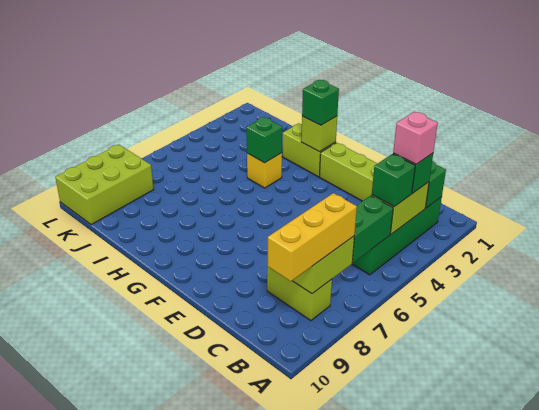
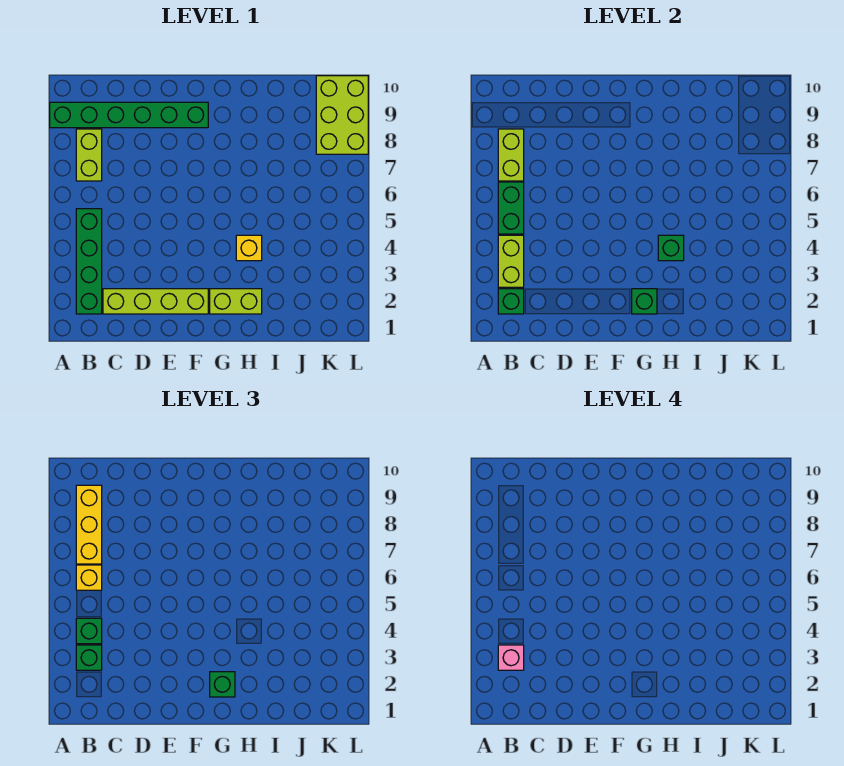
none -> green 1x6 brick [50,102,208,128]
none -> yellow 1x1 brick [76,565,102,590]
lime 1x2 brick [267,265,332,321] -> lime 1x2 brick turned to [76,129,102,181]
lime 1x1 brick [301,116,337,152] -> green 1x1 brick [632,289,657,314]

